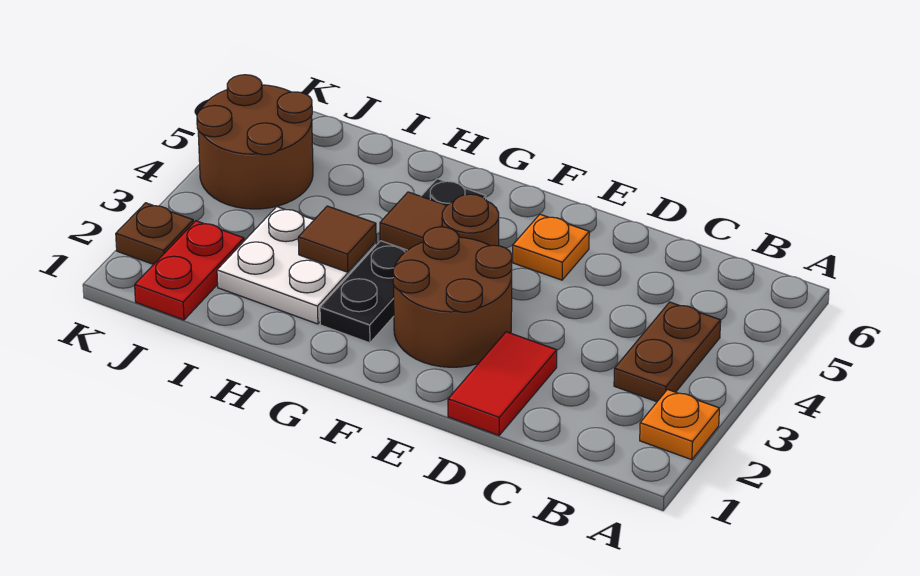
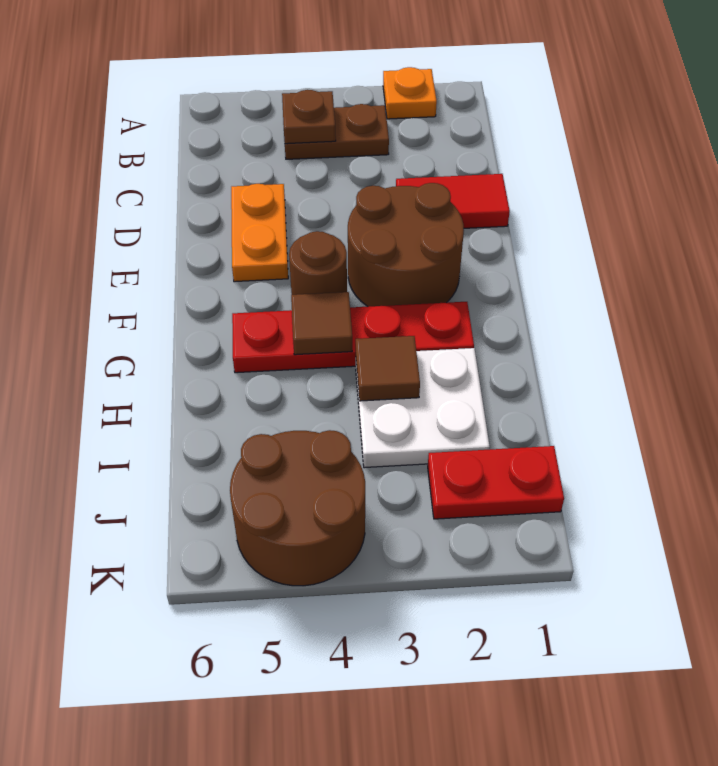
orange 1x1 plate [513,214,589,280] -> orange 1x2 plate [231,184,288,282]
black 1x4 plate [320,179,486,343] -> red 1x4 plate [232,302,474,373]
brown 1x1 plate [116,203,193,265] -> brown 1x1 plate moved to [282,90,336,144]

